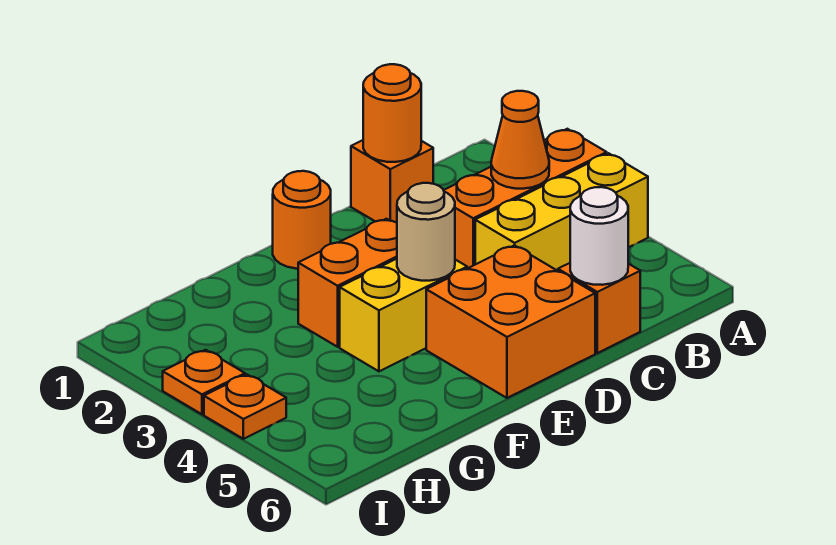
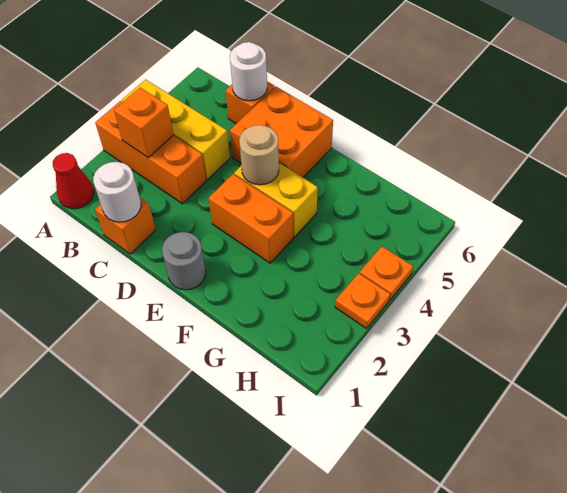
none -> red 1x1 cone [53,153,94,209]
orange 1x1 cone [491,91,549,189] -> orange 1x1 brick [114,88,173,158]
orange 1x1 round brick [363,64,421,162] -> white 1x1 round brick [93,162,141,222]
orange 1x1 round brick [273,171,331,269] -> grey 1x1 round brick [162,232,206,290]

